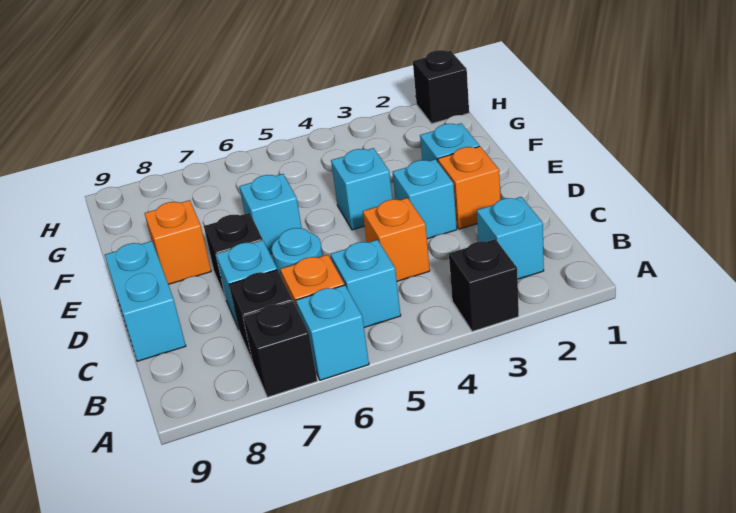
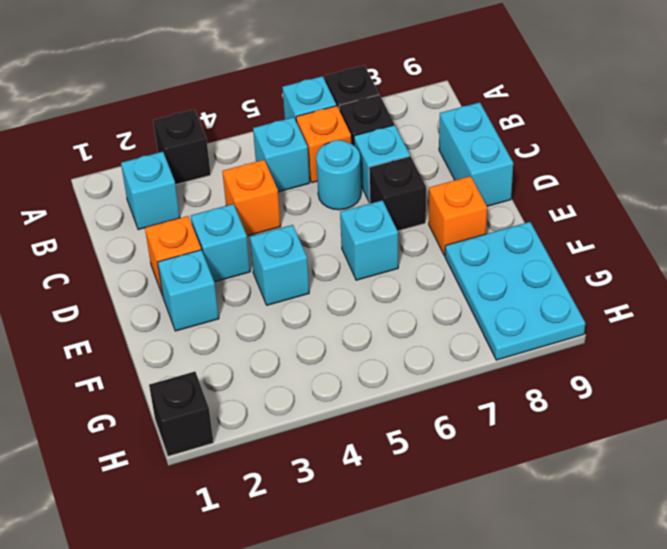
none -> cyan 2x3 plate [445,222,585,360]

